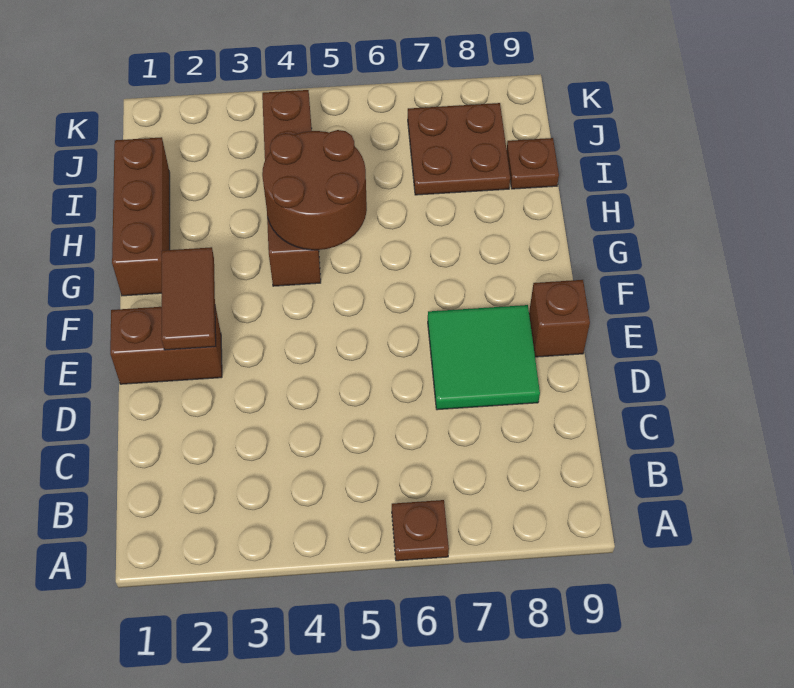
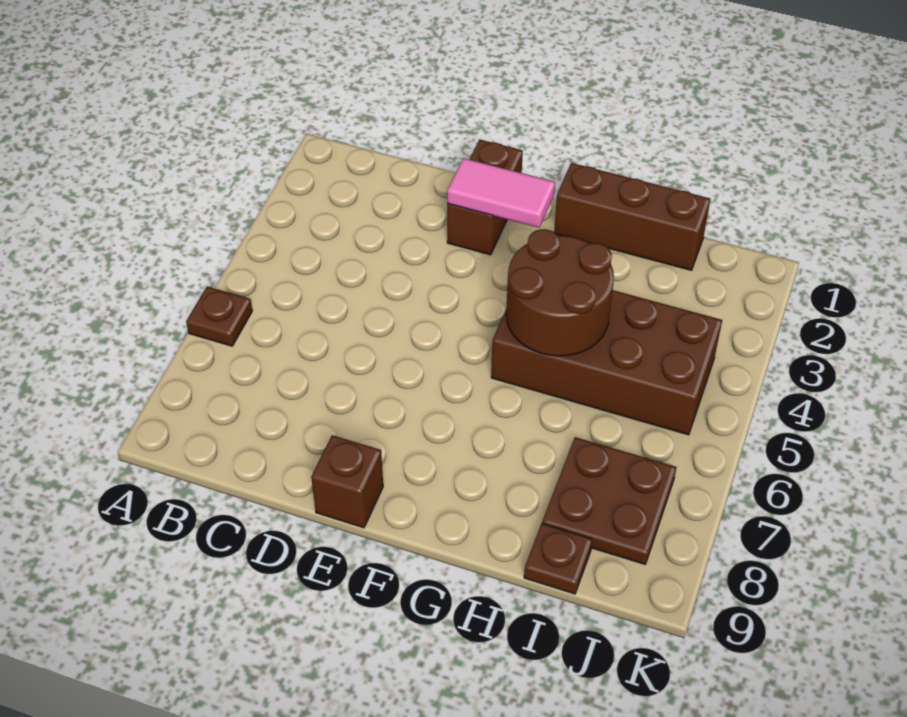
green 2x2 tile [428,305,540,410] -> none
brown 1x2 tile [162,247,216,350] -> pink 1x2 tile [447,158,555,228]
brown 1x4 brick [262,90,321,286] -> brown 2x4 brick [491,290,722,435]

